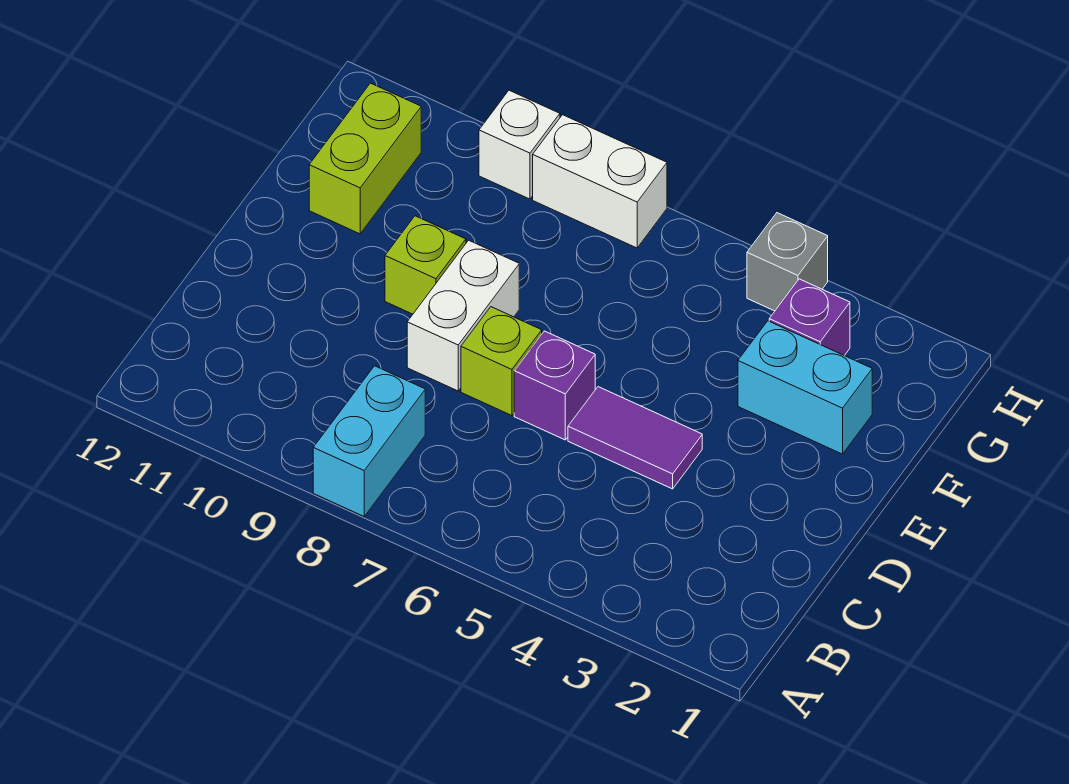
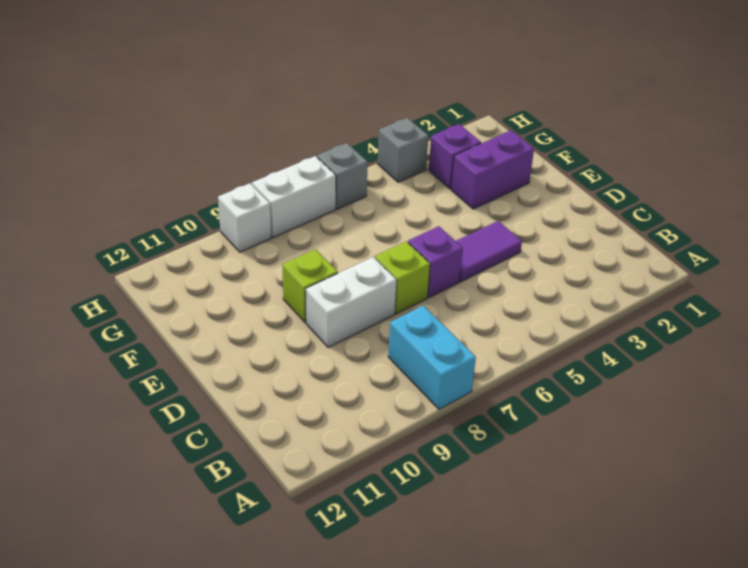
white 1x2 brick [407,240,519,391] -> white 1x2 brick turned to [306,257,397,348]
cyan 1x2 brick [738,321,872,454] -> purple 1x2 brick [451,131,534,209]
lime 1x2 brick [309,83,421,234] -> none
none -> grey 1x1 brick [317,143,368,209]

